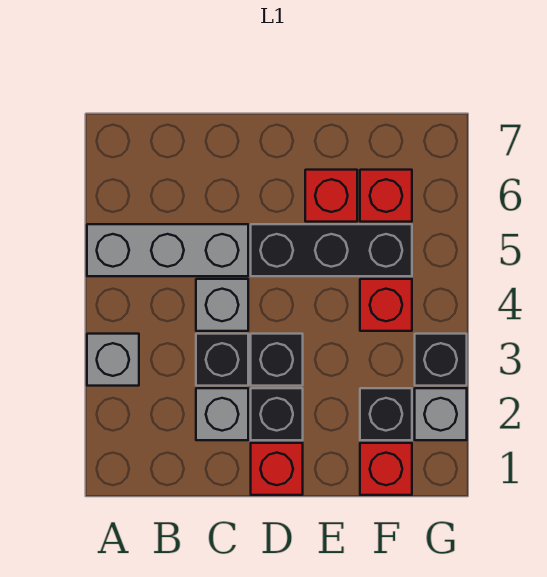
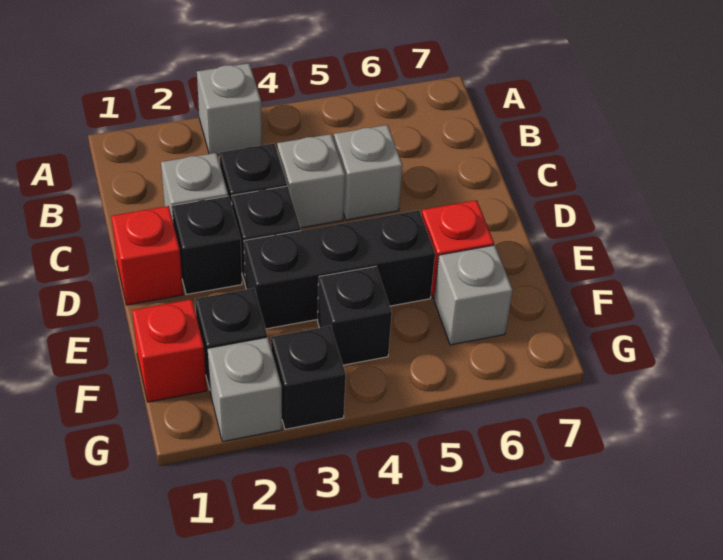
grey 1x3 brick [87,224,248,276] -> grey 1x1 brick [334,125,402,220]
black 1x3 brick [251,224,412,276] -> black 1x3 brick turned to [244,210,435,329]
red 1x1 brick [360,279,412,331] -> black 1x1 brick [318,266,392,365]
red 1x1 brick [360,170,412,222] -> grey 1x1 brick [434,245,513,345]

